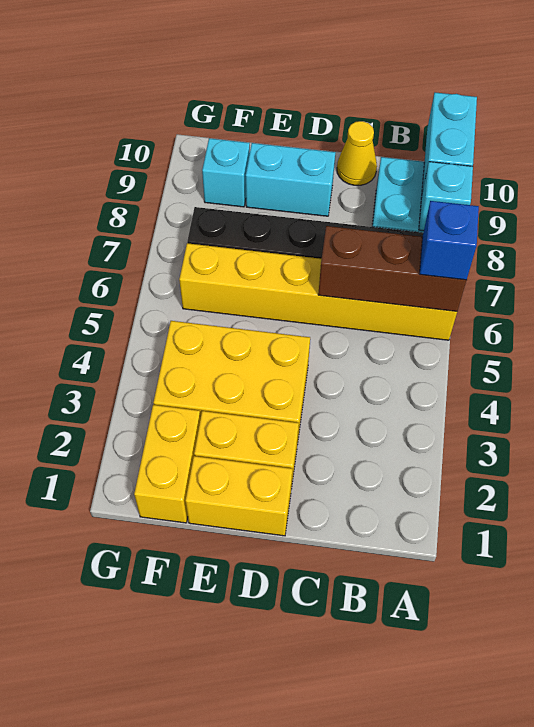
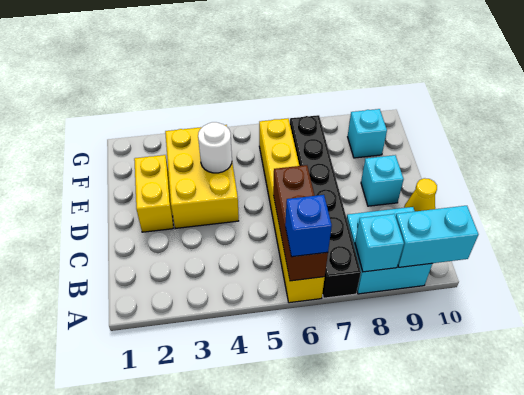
yellow 1x2 brick [185,456,293,536] -> none
cyan 1x2 brick [246,143,335,216] -> cyan 1x1 brick [361,155,404,206]
none -> white 1x1 round brick [198,122,232,173]
yellow 1x2 brick [134,405,201,523] -> none

